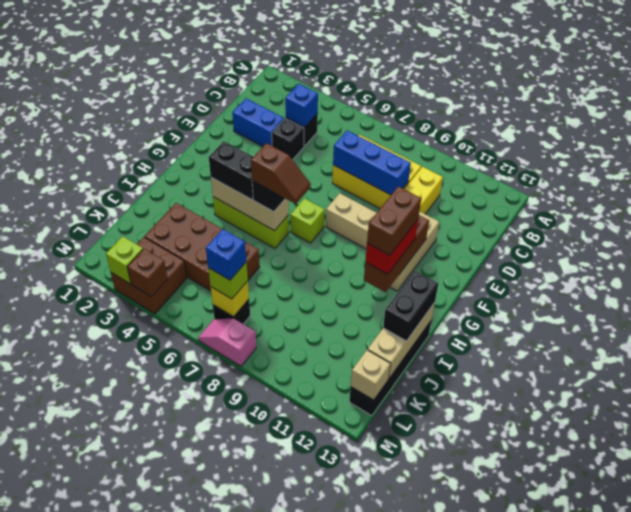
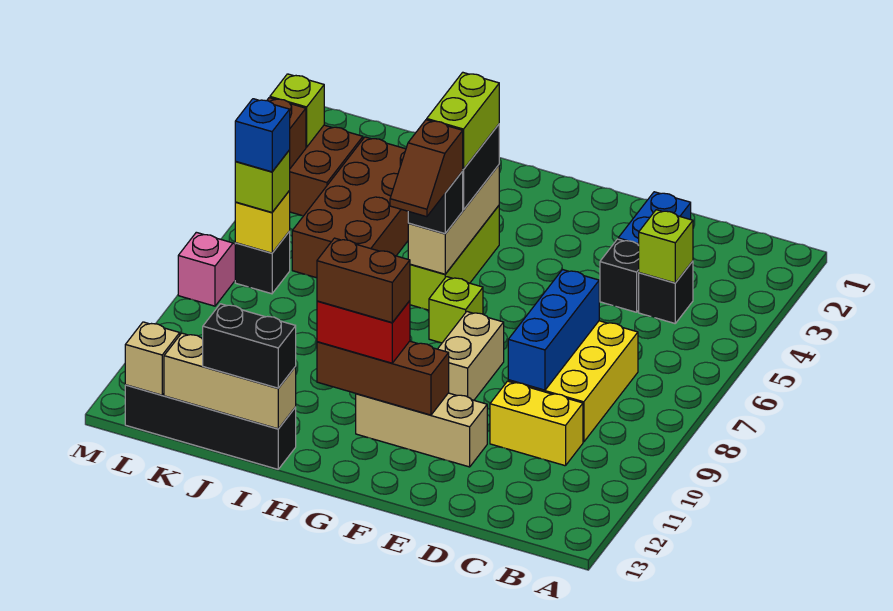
blue 1x1 brick [285,84,318,127] -> lime 1x1 brick [639,210,693,283]
none -> lime 1x2 brick [427,72,499,169]

